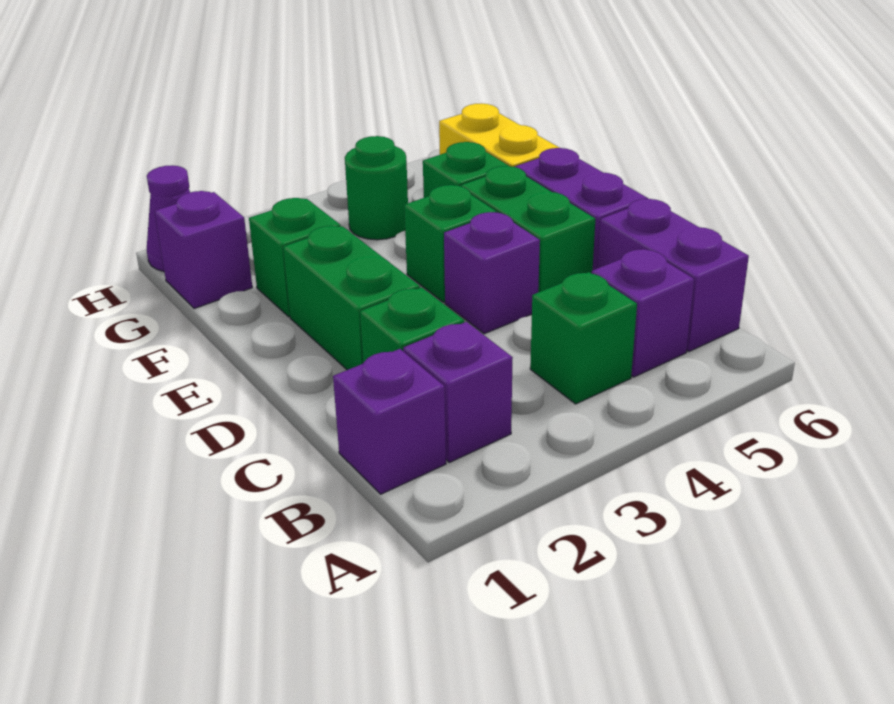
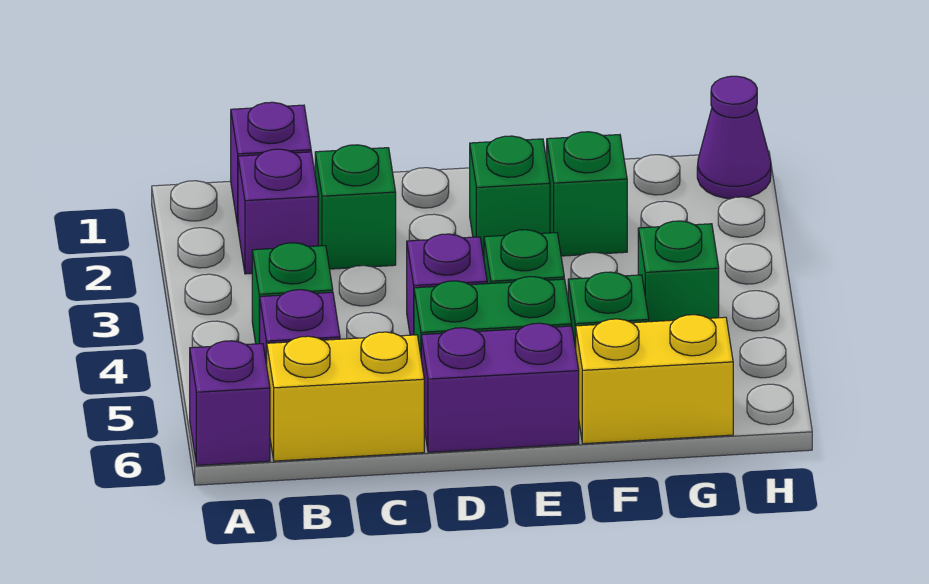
purple 1x2 brick [597,199,749,351] -> yellow 1x2 brick [267,332,424,461]
green 1x2 brick [283,226,420,370] -> green 1x1 brick [470,136,550,257]
purple 1x1 brick [155,191,252,309] -> purple 1x1 brick moved to [190,341,270,465]
green 1x1 round brick [345,136,408,240] -> green 1x1 brick [638,221,719,322]

